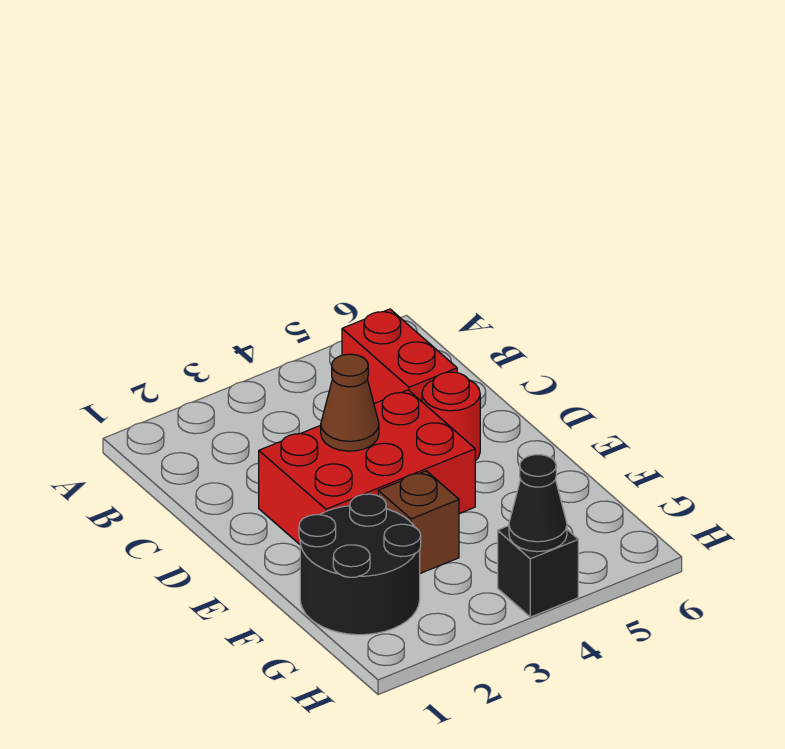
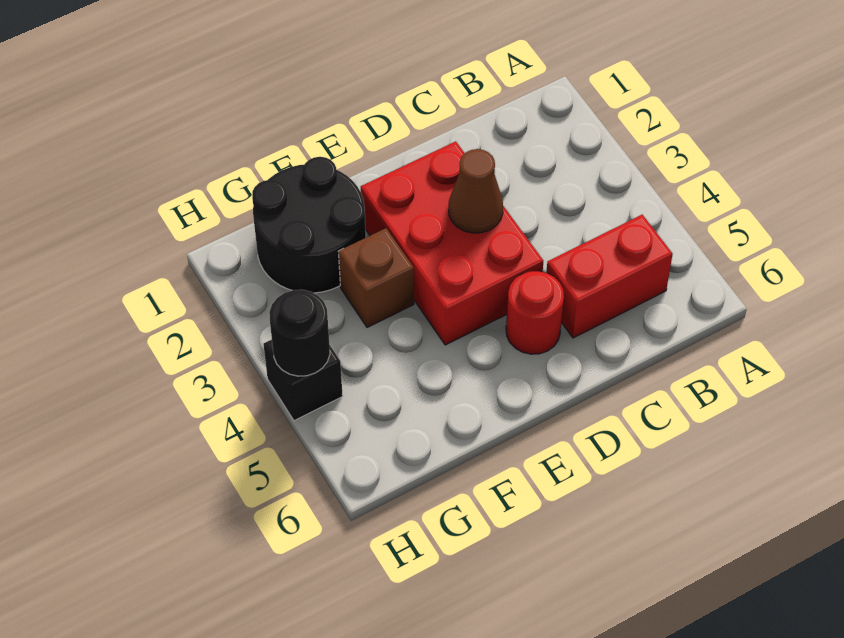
black 1x1 cone [509,455,567,552] -> black 1x1 round brick [269,290,330,376]

